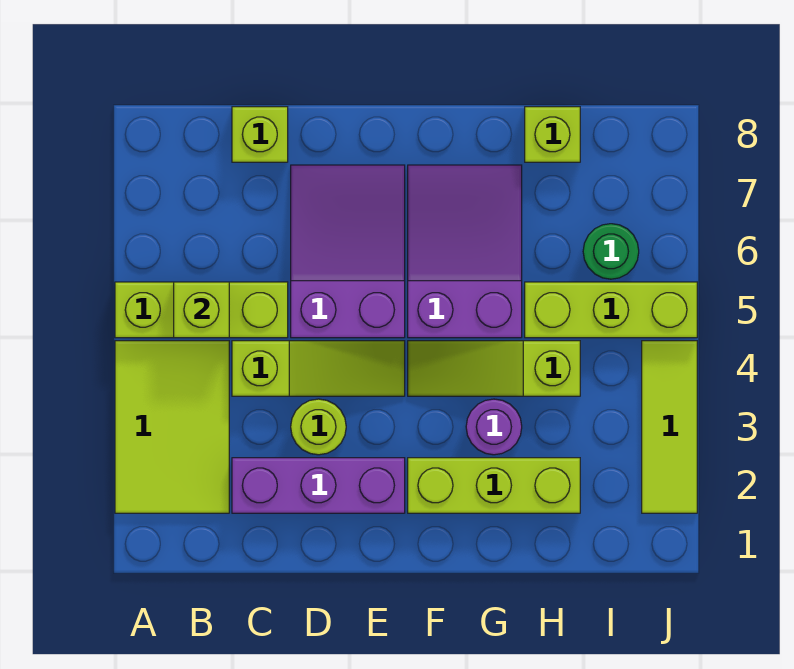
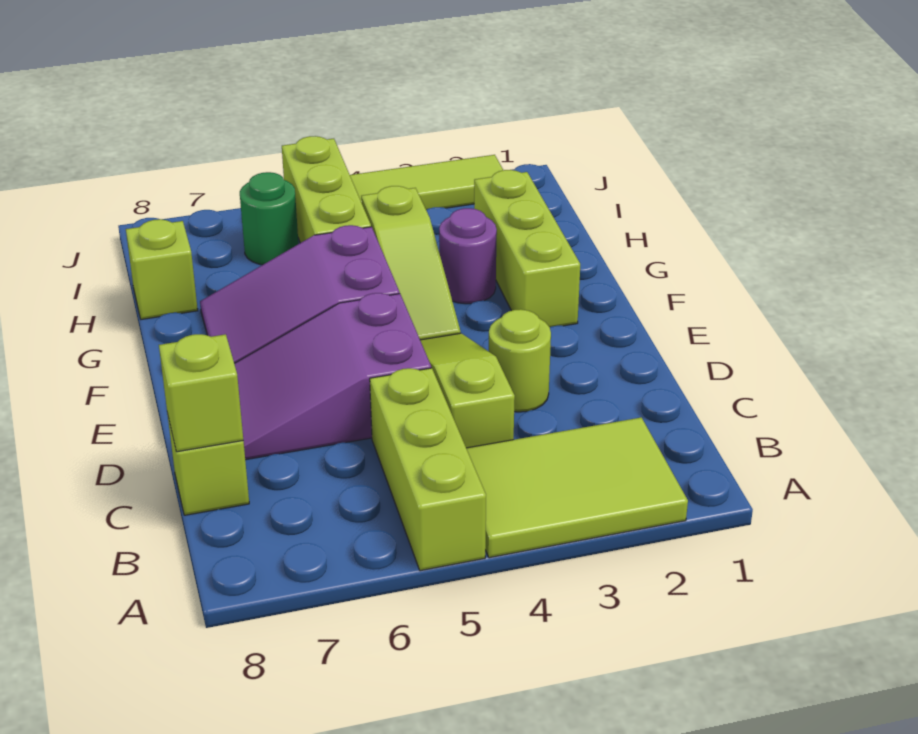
lime 1x1 brick [174,282,229,338] -> lime 1x1 brick moved to [159,334,243,452]
purple 1x3 brick [232,458,405,513] -> none

